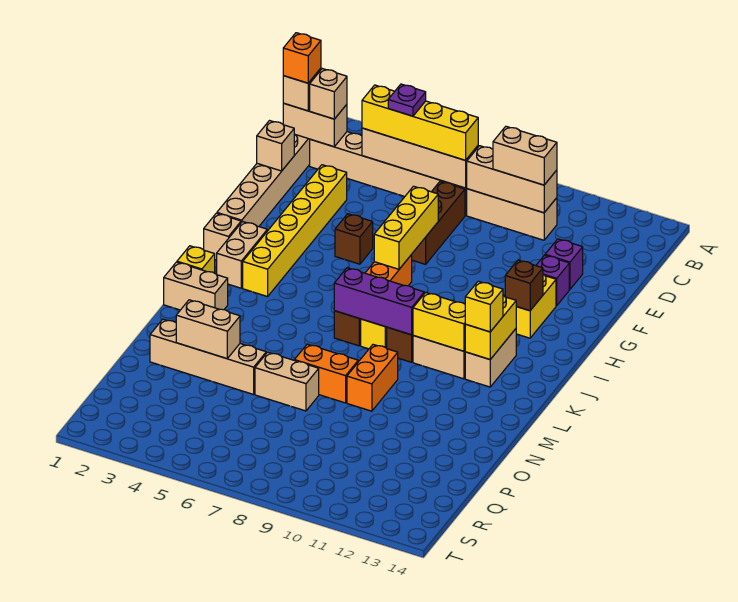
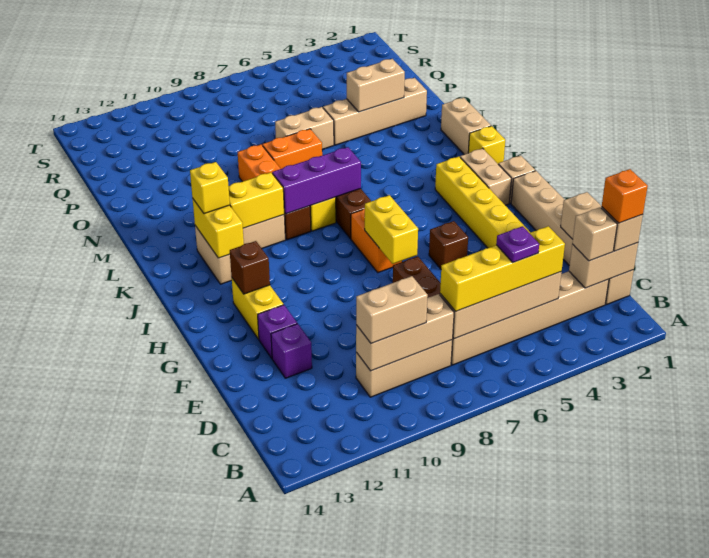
yellow 1x3 brick [374,186,438,269] -> yellow 1x2 brick [364,195,418,264]
tan 1x2 brick [164,262,228,310] -> tan 1x2 brick turned to [441,98,491,155]

